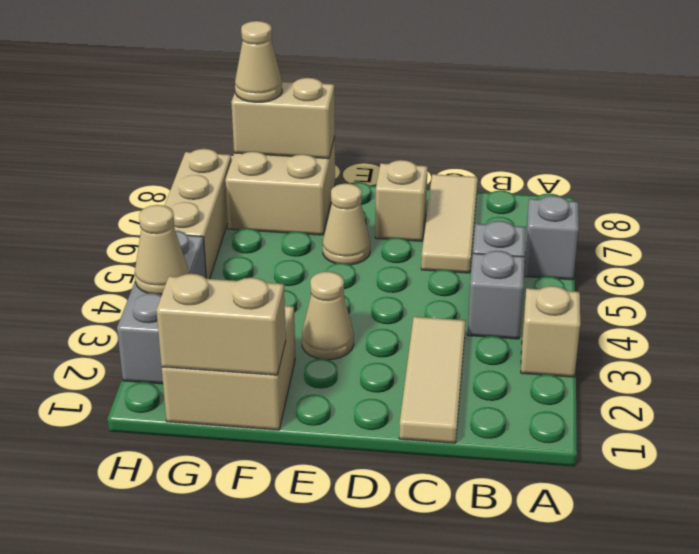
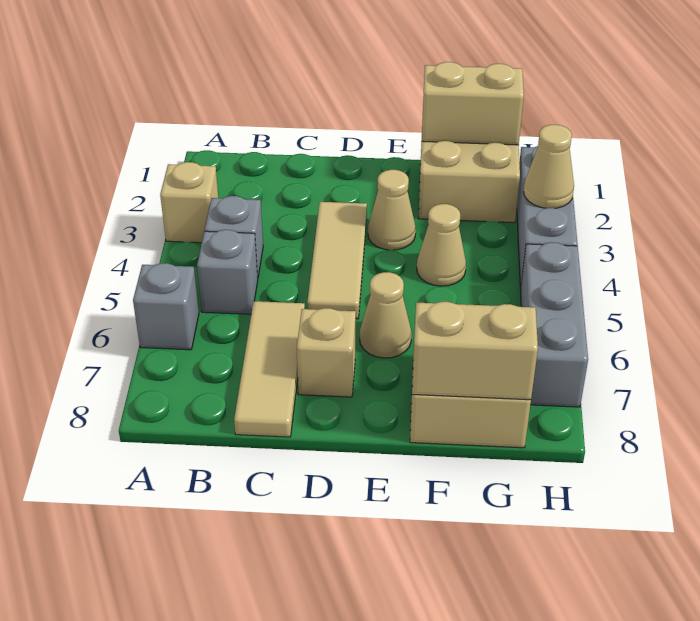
tan 1x3 tile [399,317,466,443] -> tan 1x3 tile moved to [307,202,367,319]
tan 1x1 cone [235,21,282,102] -> tan 1x1 cone moved to [417,204,466,286]
tan 1x3 brick [164,149,232,279] -> grey 1x3 brick [521,242,588,407]

